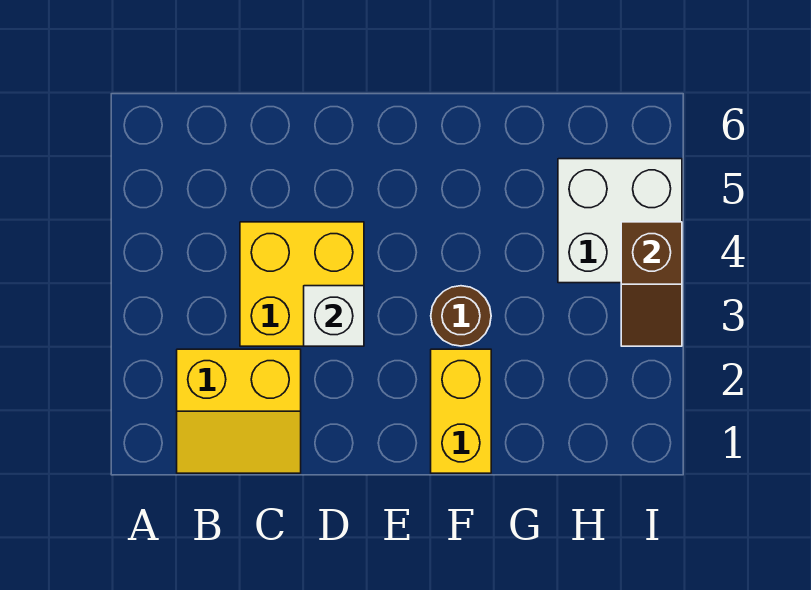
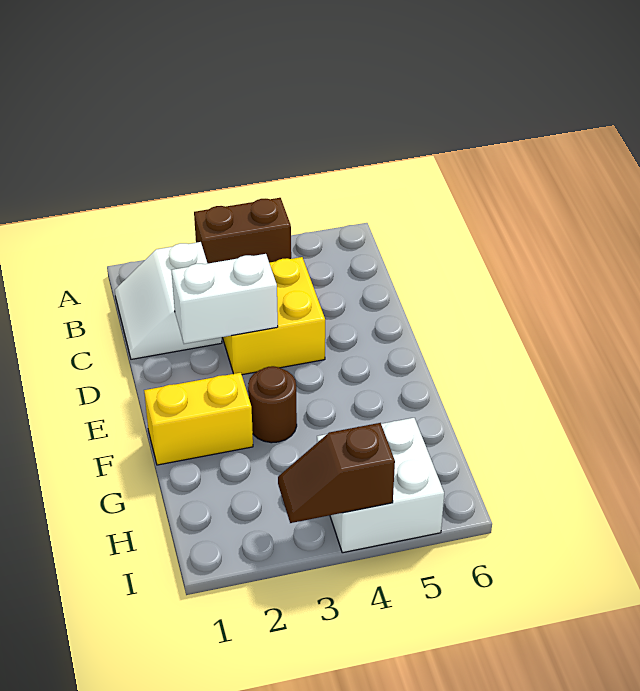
none -> brown 1x2 brick [194,198,291,263]
yellow 2x2 slope [177,349,301,473] -> white 2x2 slope [115,242,222,359]
white 1x1 brick [304,286,364,346] -> white 1x2 brick [171,254,278,344]

